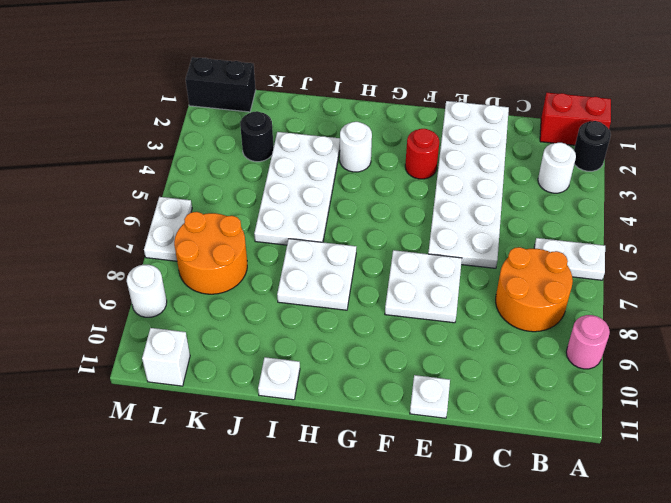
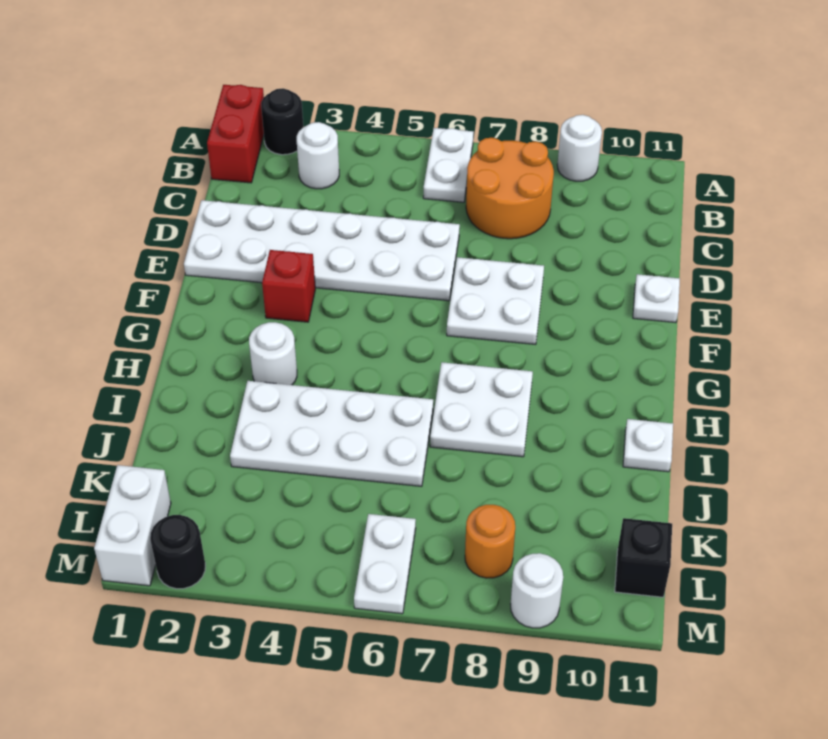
pink 1x1 round brick [566,315,610,369] -> white 1x1 round brick [557,115,602,181]
red 1x1 round brick [405,129,439,179] -> red 1x1 brick [262,250,315,322]
black 1x1 round brick [240,111,274,162] -> black 1x1 round brick moved to [150,515,205,589]
orange 2x2 round brick [174,212,247,294] -> orange 1x1 round brick [465,505,515,578]
black 1x2 brick [186,57,256,112] -> white 1x2 brick [94,465,171,586]
white 1x1 brick [142,328,190,386] -> black 1x1 brick [615,518,672,597]
white 1x2 plate [144,197,192,261] -> white 1x2 plate turned to [354,514,416,614]

